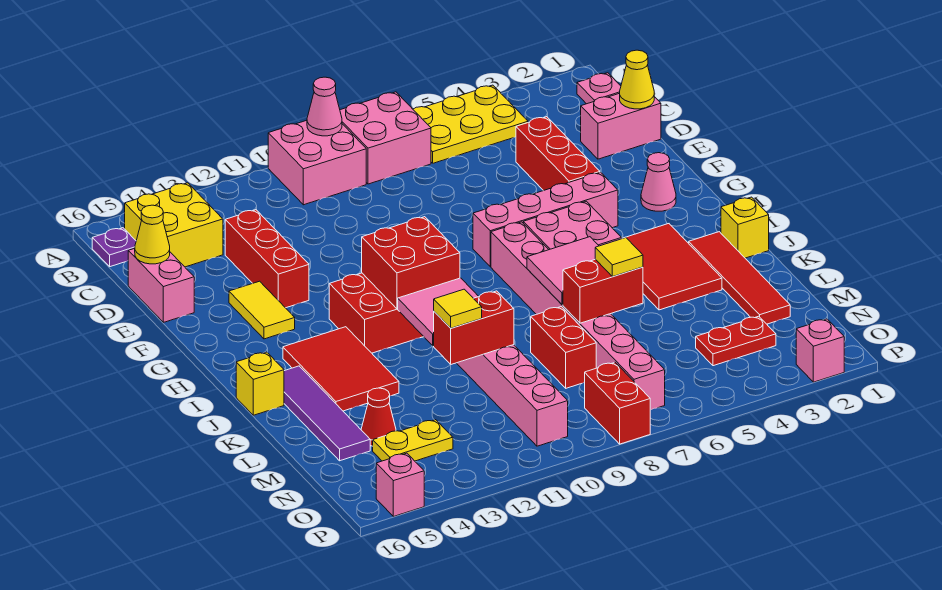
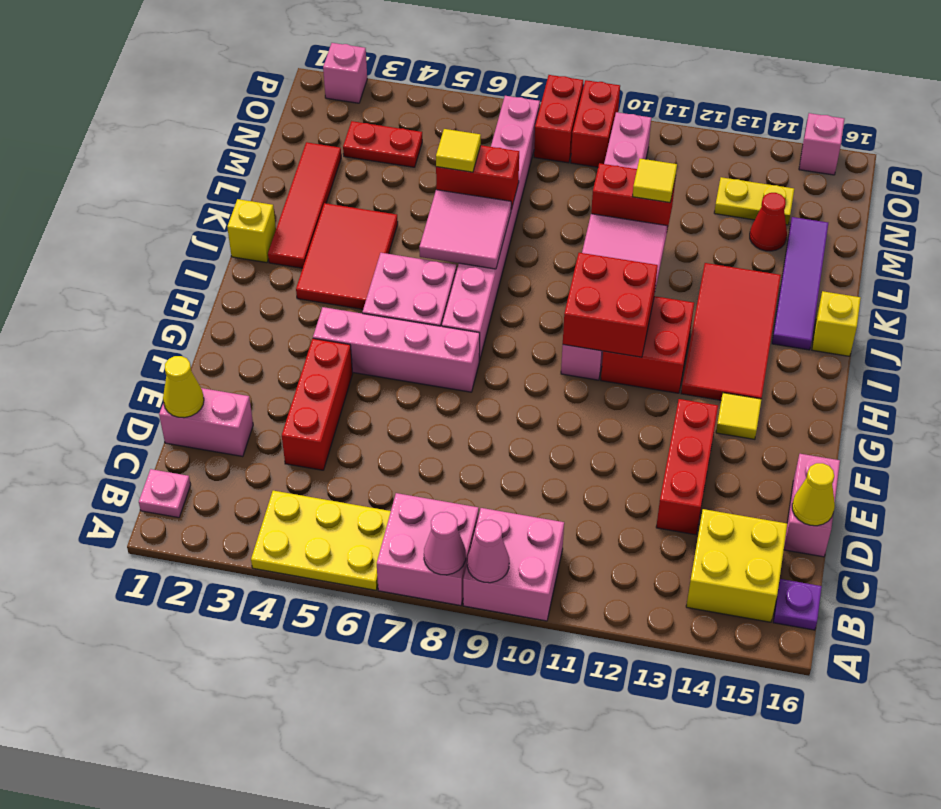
yellow 1x2 tile [229,281,295,339] -> yellow 1x1 tile [716,393,761,439]
pink 1x1 cone [641,153,676,211] -> pink 1x1 cone moved to [424,512,466,575]
red 2x3 tile [283,327,399,411] -> red 2x4 tile [681,263,781,400]
red 1x2 brick [531,307,596,388] -> red 1x2 brick moved to [571,80,620,167]

